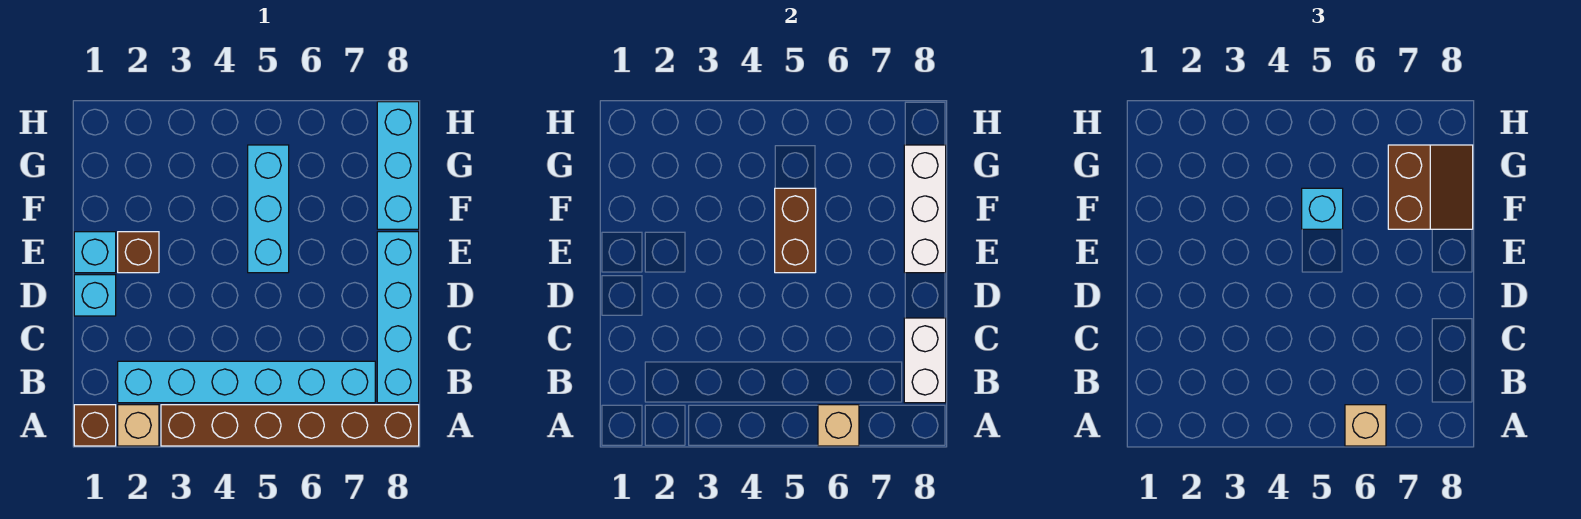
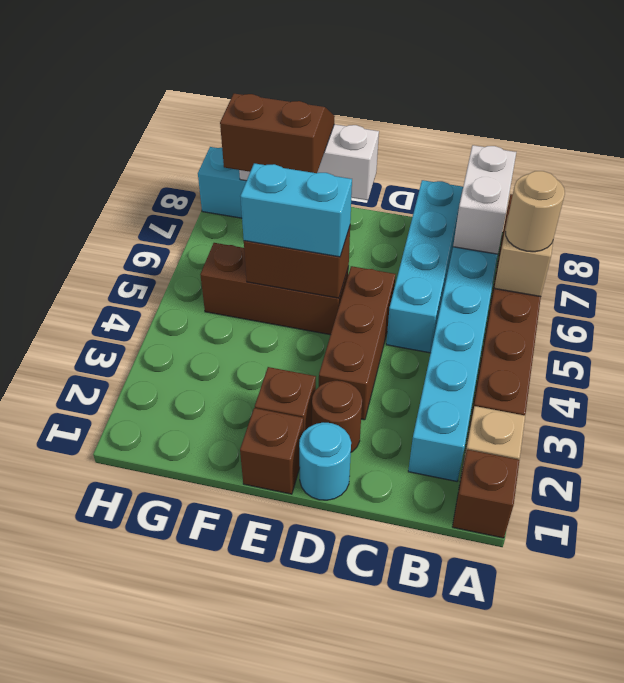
tan 1x1 brick [1345,405,1386,446] -> tan 1x1 round brick [505,171,565,252]
cyan 1x4 brick [377,232,419,403] -> cyan 1x4 brick turned to [386,180,463,353]
white 1x2 brick [904,318,946,403] -> white 1x2 brick turned to [453,145,516,254]
cyan 1x1 brick [74,275,116,316] -> cyan 1x1 round brick [299,422,351,500]
none -> brown 1x1 round brick [312,381,362,452]
none -> brown 1x3 brick [319,266,396,420]
cyan 1x1 brick [74,232,116,273] -> brown 1x1 brick [240,408,304,494]
cyan 1x3 brick [248,145,289,273] -> brown 1x3 brick [200,243,349,335]
cyan 1x1 brick [1302,188,1343,229] -> cyan 1x2 brick [240,163,352,257]

